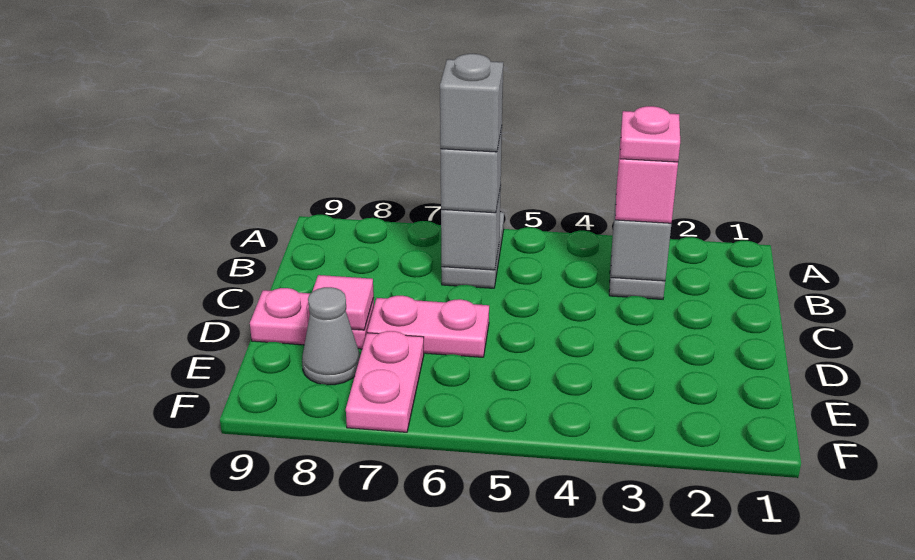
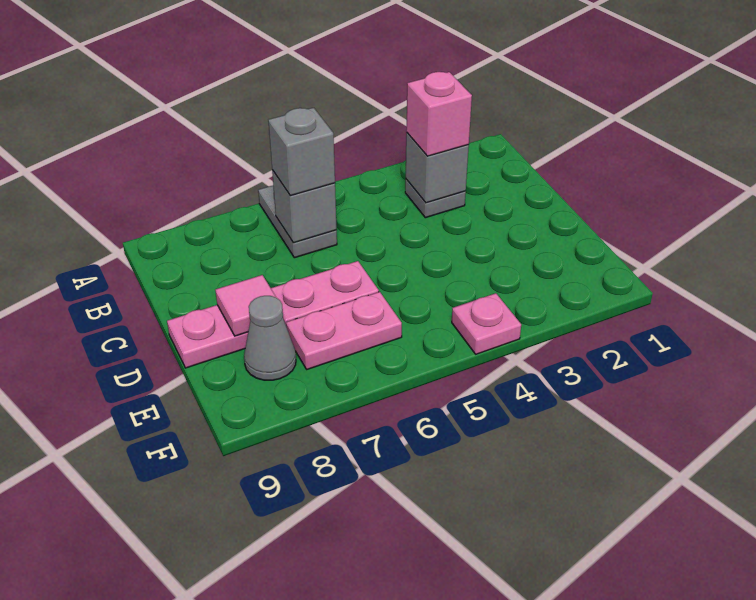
pink 1x1 plate [620,106,680,162] -> pink 1x1 plate moved to [452,293,521,354]
grey 1x1 brick [440,54,503,152] -> none
pink 1x2 plate [346,331,424,432] -> pink 1x2 plate turned to [286,292,402,369]

